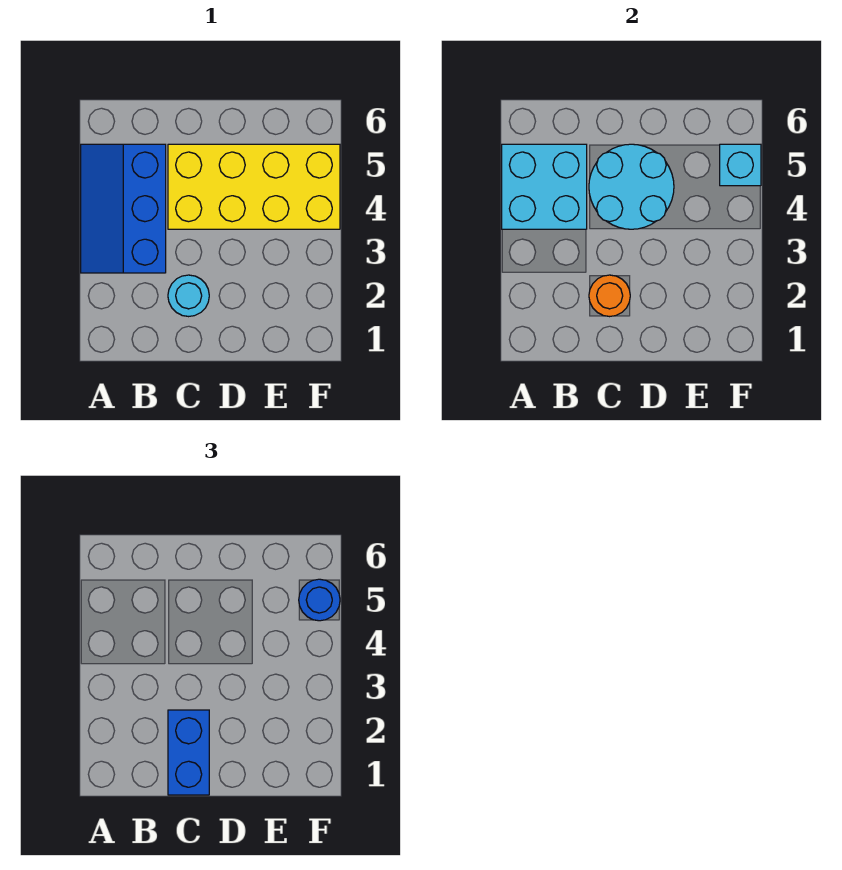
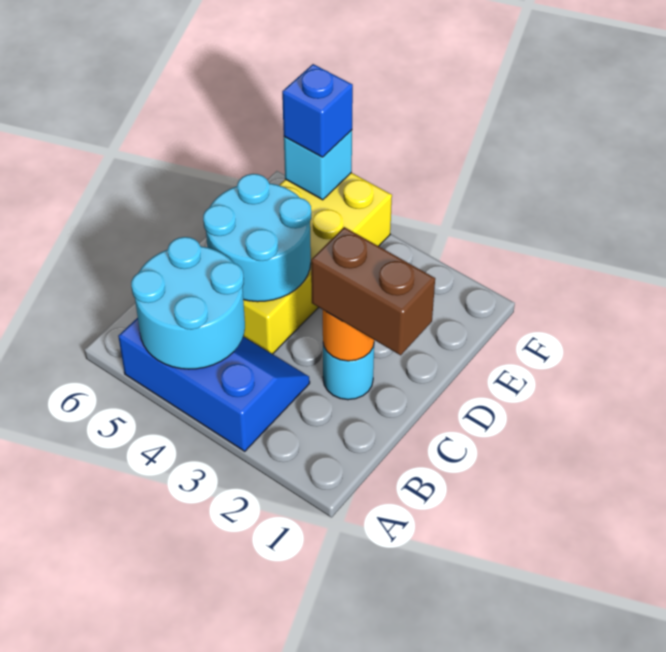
blue 2x3 slope [81,144,166,273] -> blue 2x3 slope turned to [118,318,310,451]
cyan 2x2 brick [502,144,587,229] -> cyan 2x2 round brick [131,237,245,369]
blue 1x2 brick [168,710,209,795] -> brown 1x2 brick [311,227,435,355]
blue 1x1 round brick [299,579,340,621] -> blue 1x1 brick [282,64,353,157]

